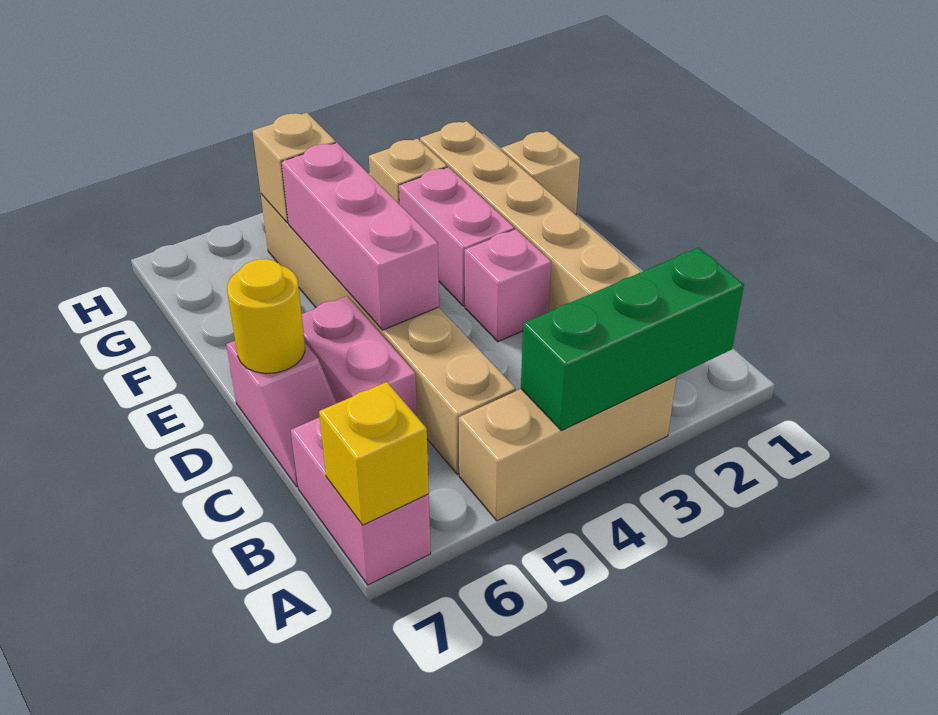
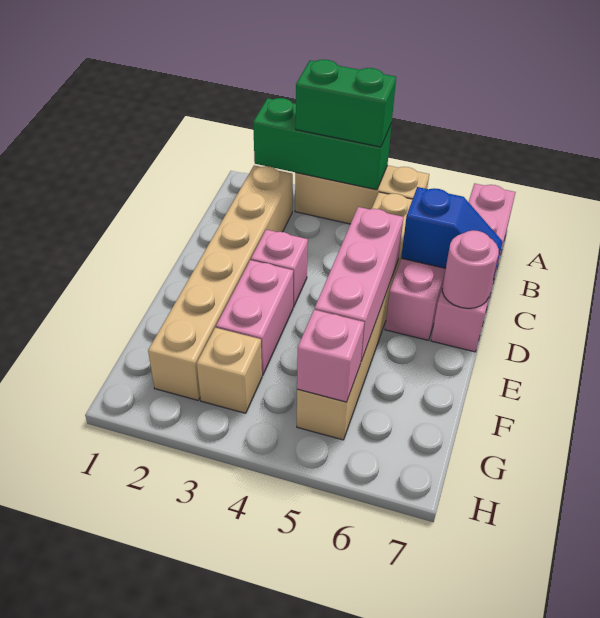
none -> green 1x2 brick [296,60,396,147]
yellow 1x1 brick [319,382,429,525] -> none
none -> blue 1x2 slope [401,187,503,278]
yellow 1x1 round brick [227,259,305,373] -> pink 1x1 round brick [442,230,499,308]
tan 1x1 brick [501,131,580,215] -> none
tan 1x1 brick [252,113,336,223] -> pink 1x1 brick [297,310,364,402]

